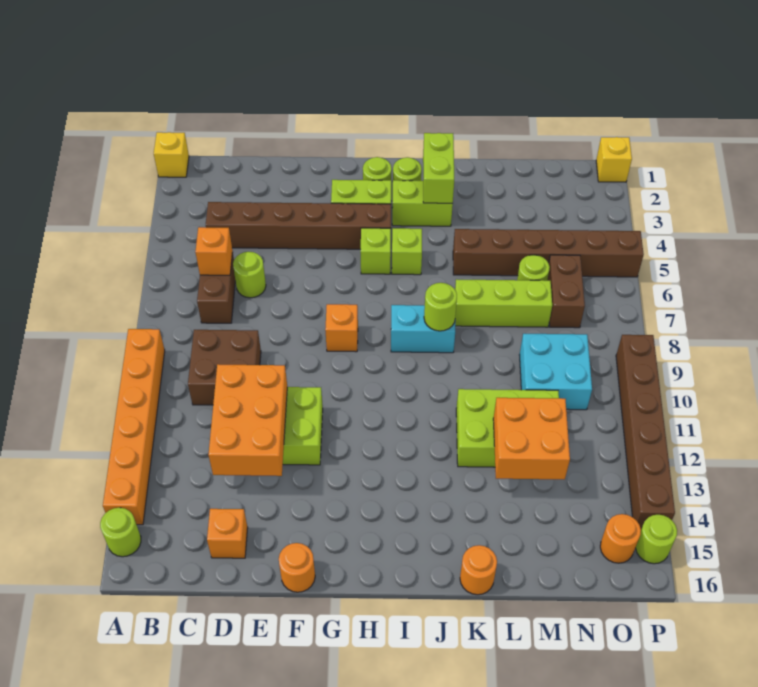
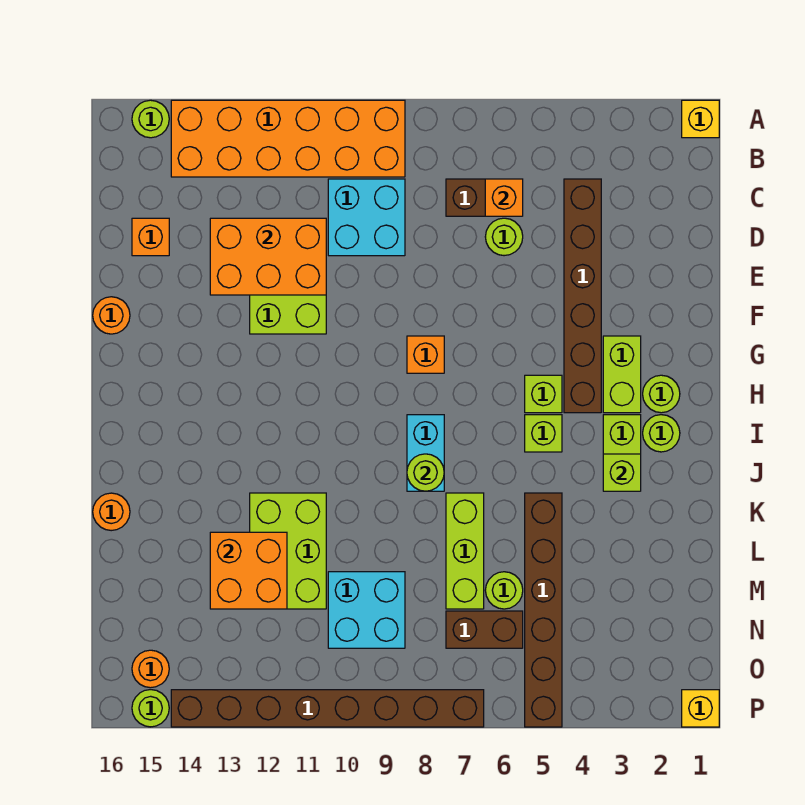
orange 1x6 brick [103,329,165,525] -> orange 2x6 brick [171,100,405,177]
brown 2x2 brick [188,330,261,405] -> cyan 2x2 brick [328,179,405,256]
lime 1x2 brick [423,133,454,203] -> lime 1x1 brick [603,454,641,491]
brown 1x6 brick [616,335,675,529] -> brown 1x8 brick [171,690,484,727]

